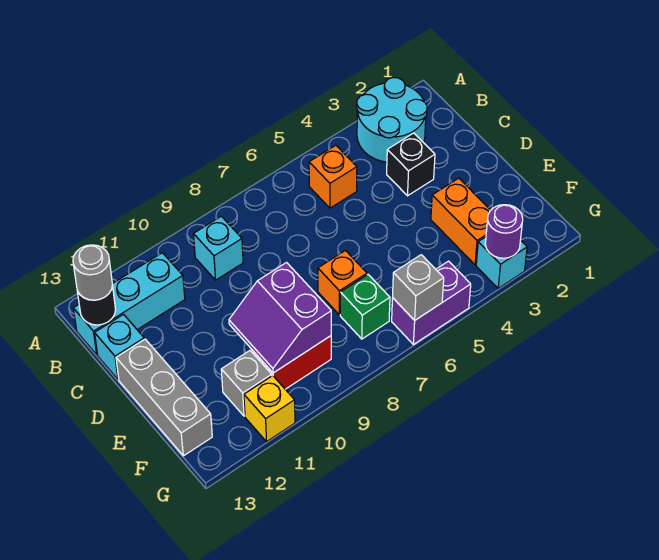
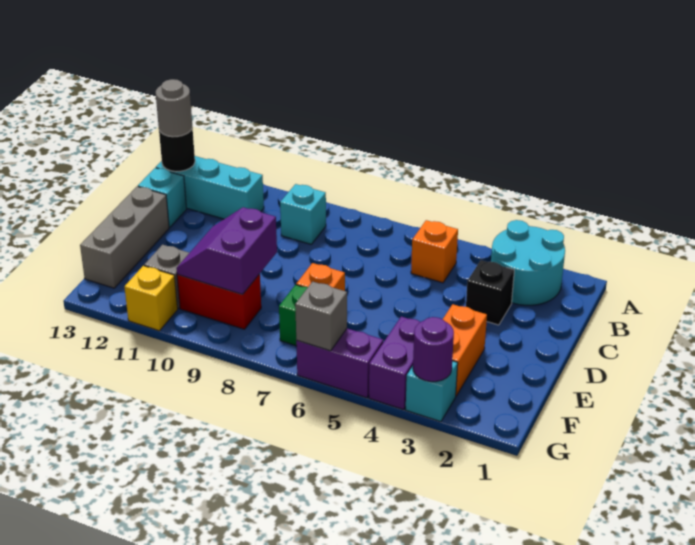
none -> purple 1x2 brick [369,317,420,410]

